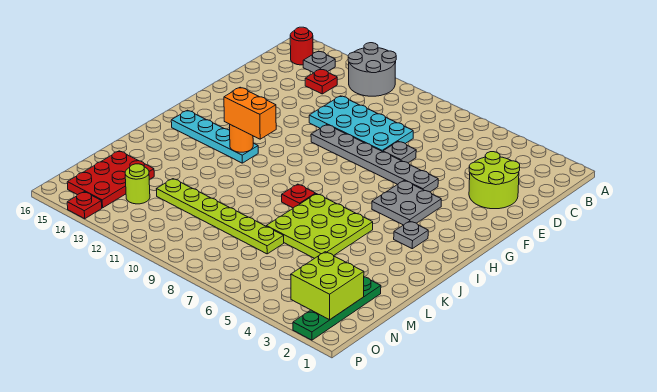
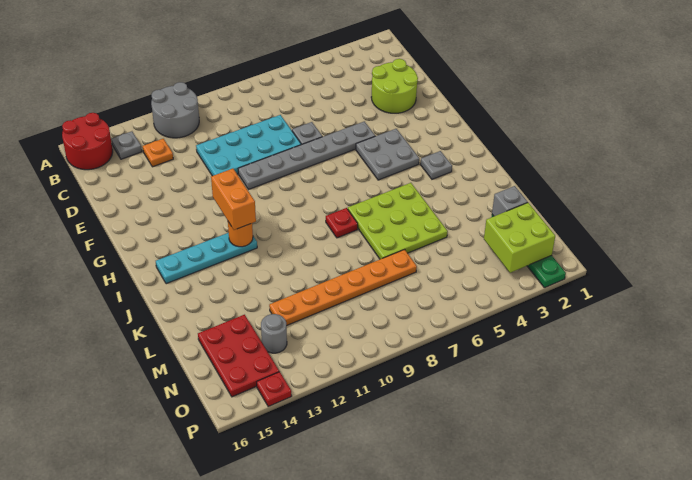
red 1x1 round brick [290,27,313,65] -> red 2x2 round brick [62,113,113,170]
red 1x1 plate [305,69,337,94] -> orange 1x1 plate [143,139,173,167]
orange 1x2 brick [224,87,276,139] -> orange 1x2 brick turned to [211,169,256,230]
none -> grey 1x1 brick [492,186,528,216]
lime 1x6 plate [156,179,284,254] -> orange 1x6 plate [269,250,417,326]
lime 1x1 round brick [125,164,150,204] -> grey 1x1 round brick [261,314,287,353]

